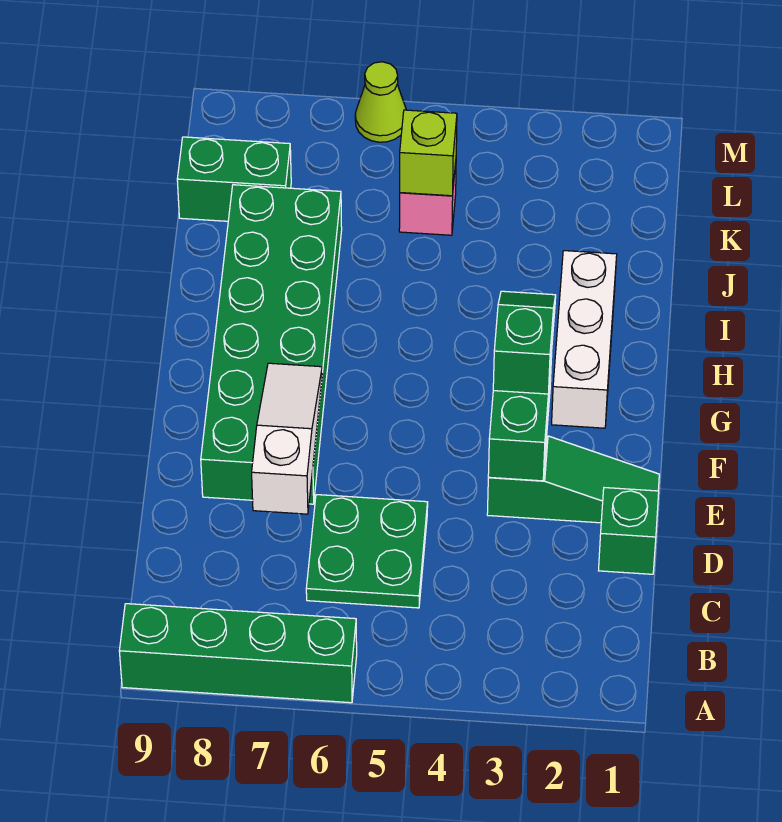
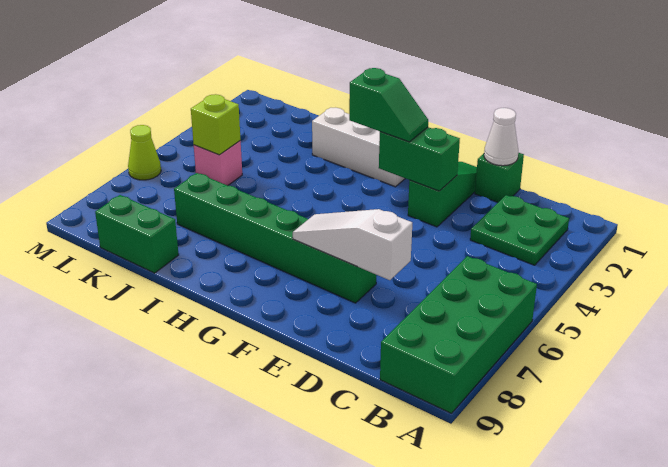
green 1x4 brick [119,604,357,703] -> green 2x4 brick [380,256,537,413]
green 2x2 plate [306,495,428,608] -> green 2x2 plate moved to [470,195,569,265]
none -> white 1x1 cone [484,108,518,166]
green 2x6 brick [201,185,342,504] -> green 1x6 brick [174,173,376,303]
green 1x2 slope [493,291,556,394] -> green 1x2 slope turned to [349,68,428,142]
green 1x2 brick [177,137,291,221] -> green 1x2 brick turned to [95,195,179,273]

